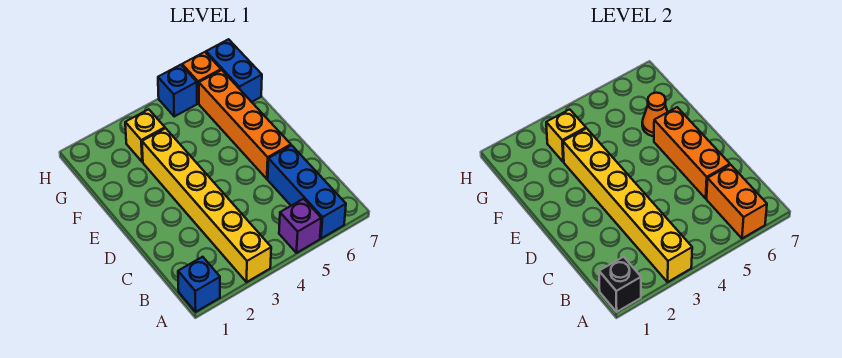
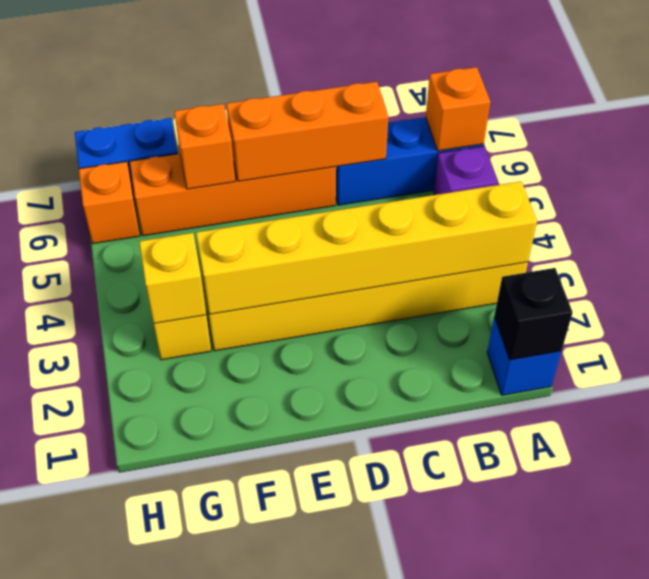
orange 1x2 brick [707,165,767,239] -> orange 1x1 brick [426,67,490,151]
orange 1x1 cone [642,93,667,136] -> orange 1x1 brick [174,104,235,189]
blue 1x1 brick [158,65,197,116] -> none

